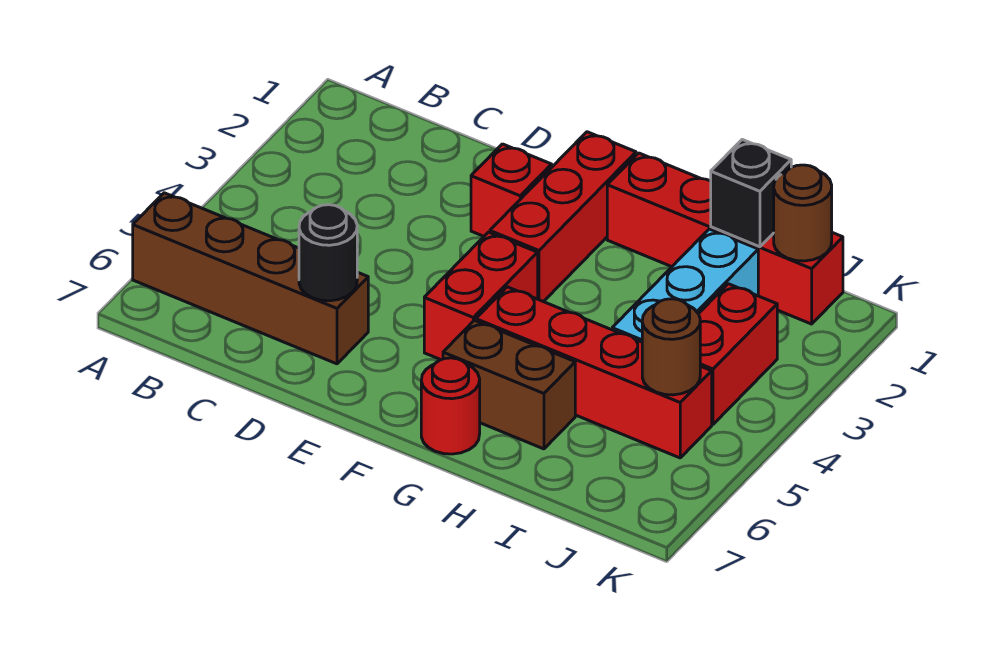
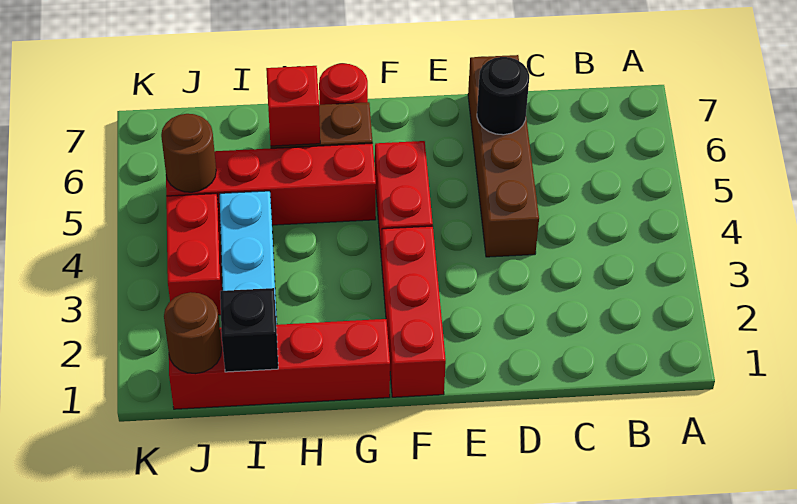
brown 1x4 brick [133,193,368,364] -> brown 1x4 brick turned to [468,55,539,257]
red 1x1 brick [471,144,552,236] -> red 1x1 brick moved to [266,66,320,146]

